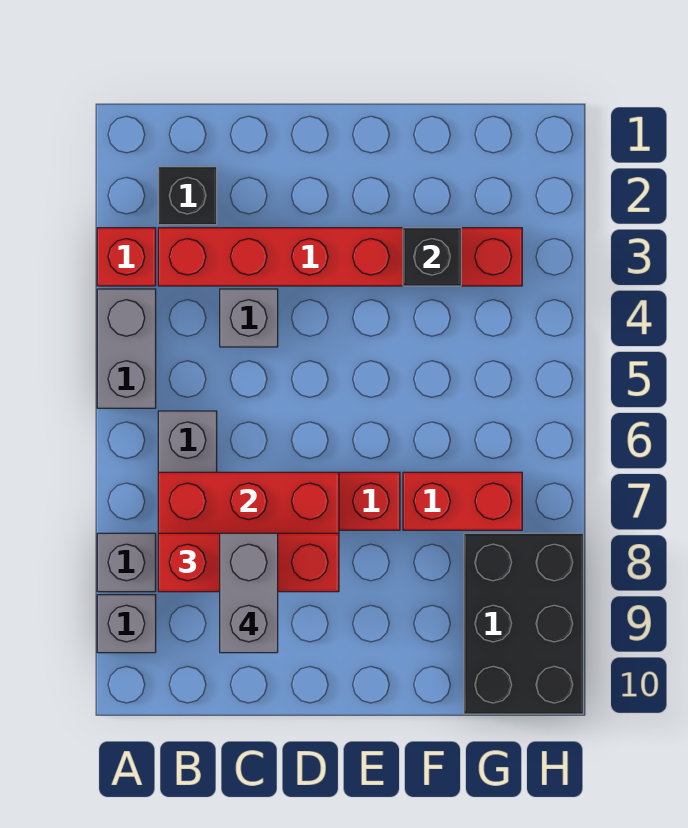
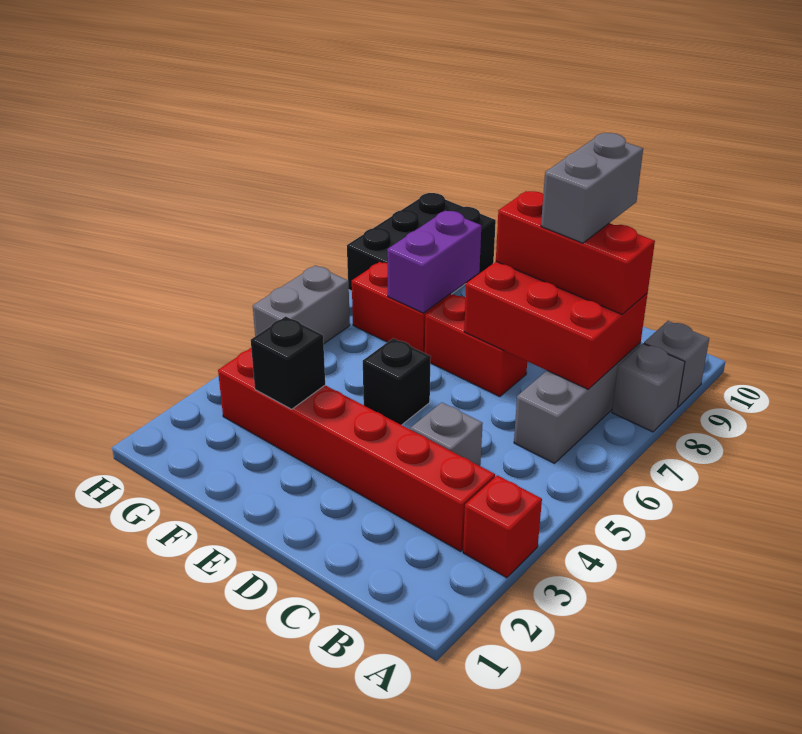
grey 1x2 brick [97,289,156,408] -> grey 1x2 brick moved to [253,265,350,343]
black 1x1 brick [158,167,217,225] -> black 1x1 brick moved to [363,338,431,425]
none -> purple 1x2 brick [387,211,481,313]

